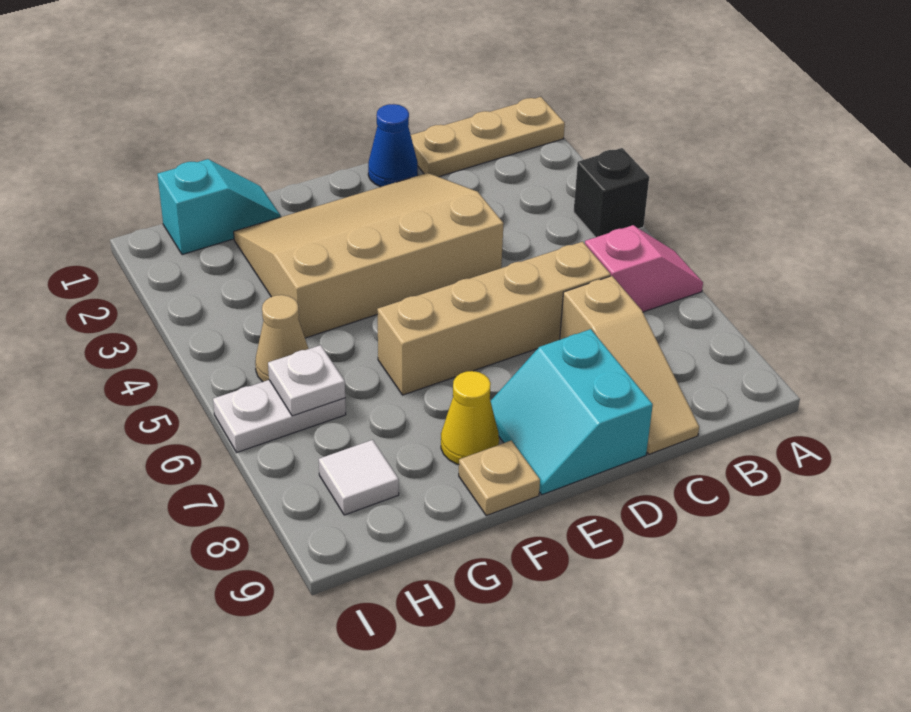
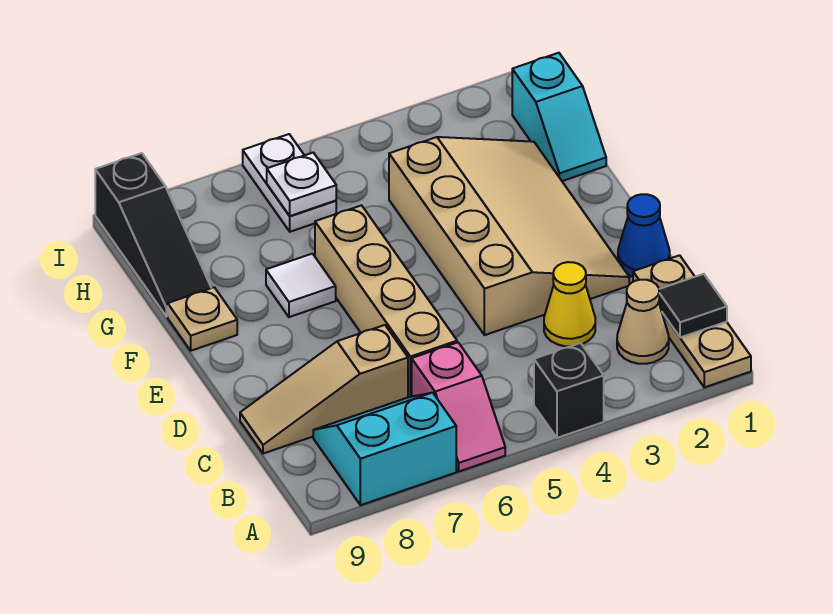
none -> black 1x1 tile [659,274,727,338]
cyan 2x2 slope [491,329,653,495] -> cyan 2x2 slope moved to [313,393,456,505]
yellow 1x1 cone [441,371,499,465] -> yellow 1x1 cone moved to [544,262,595,346]
none -> black 1x3 slope [95,153,211,317]
tan 1x1 cone [255,295,309,382] -> tan 1x1 cone moved to [617,280,669,364]
white 1x1 tile [319,440,399,515] -> white 1x1 tile moved to [266,254,336,317]

